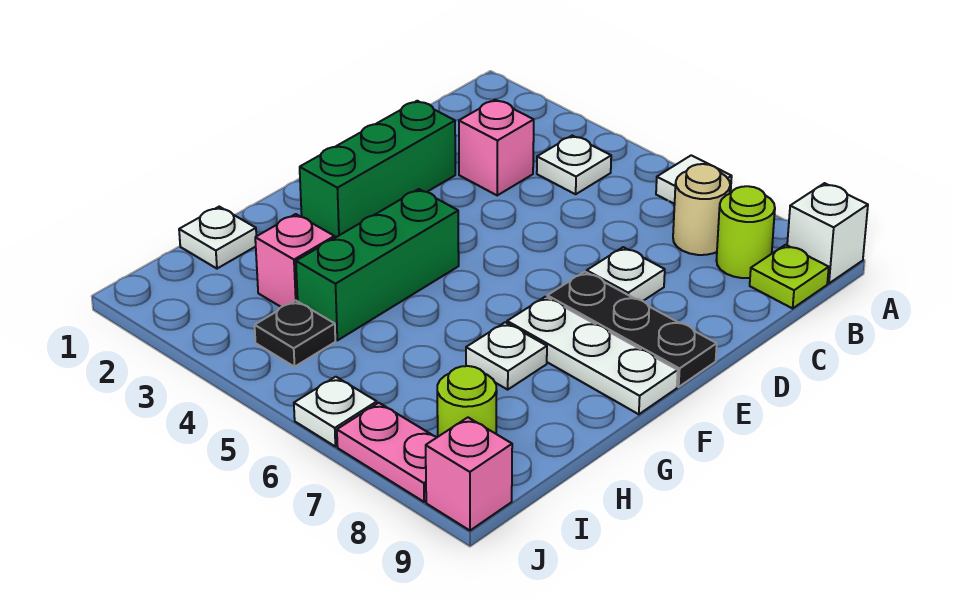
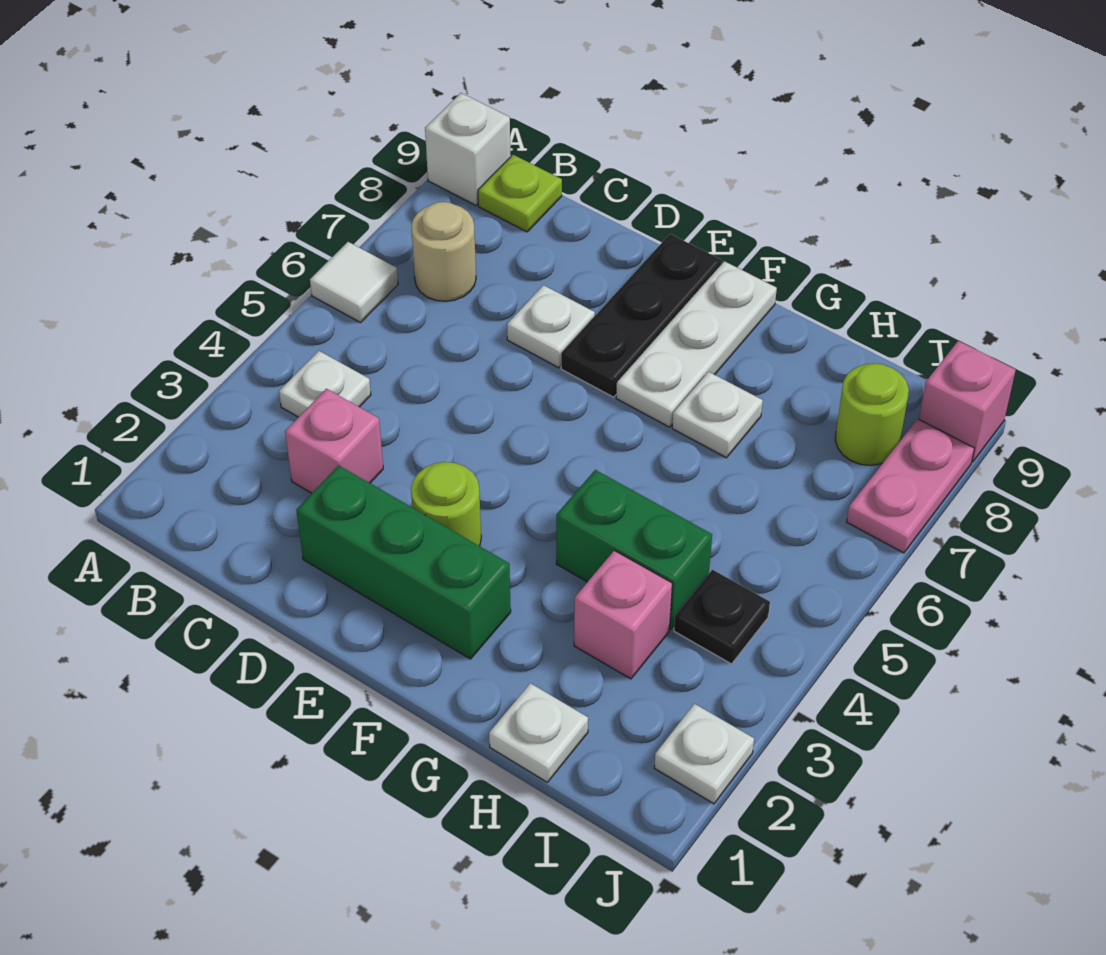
lime 1x1 round brick [717,186,775,278] -> lime 1x1 round brick moved to [411,462,481,546]
green 1x3 brick [296,189,459,340] -> green 1x2 brick [556,470,712,629]
white 1x1 plate [294,377,377,447] -> white 1x1 plate moved to [654,704,754,804]

